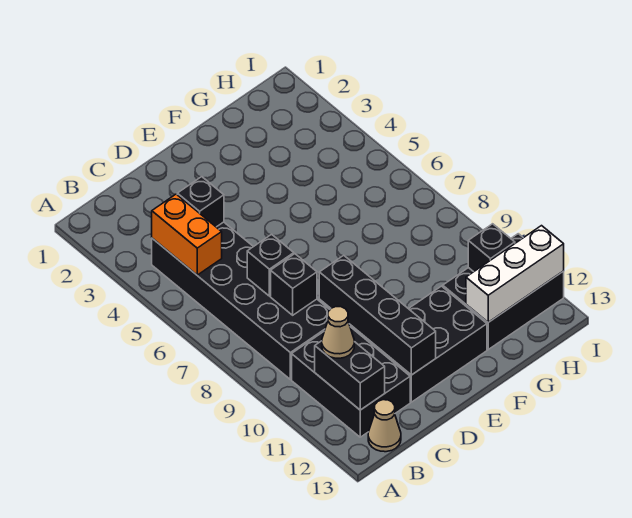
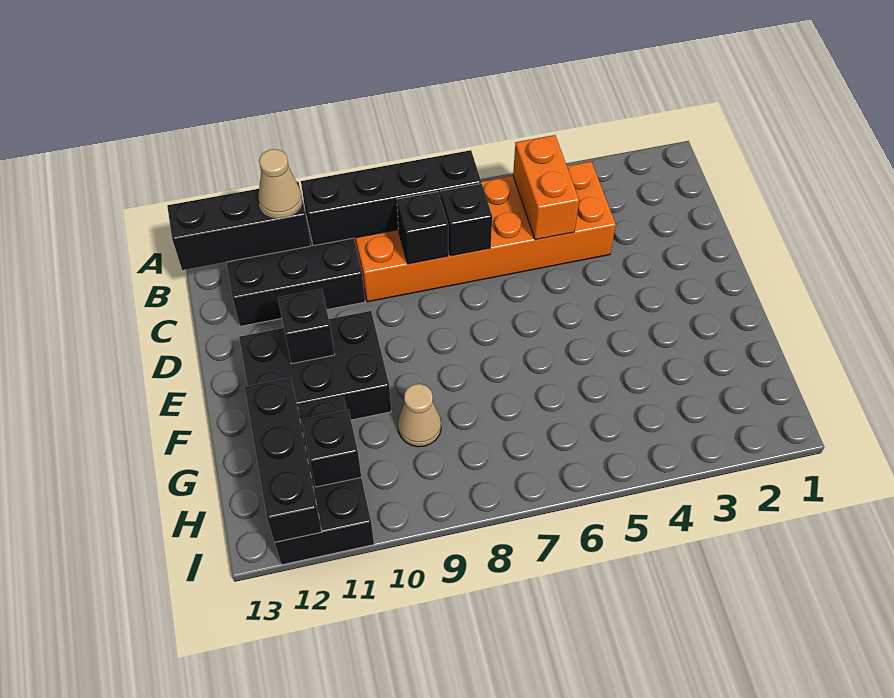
black 2x6 brick [152,222,330,379] -> orange 2x6 brick [354,161,616,302]
orange 1x2 brick [152,194,222,275] -> orange 1x2 brick turned to [513,135,579,240]
black 1x2 brick [315,341,385,410] -> black 1x3 brick [167,182,311,270]
tan 1x1 cone [368,400,401,452] -> tan 1x1 cone moved to [398,384,441,447]
black 1x1 brick [177,177,224,227] -> black 1x1 brick moved to [278,289,335,364]
black 1x4 brick [319,255,436,375] -> black 1x4 brick moved to [301,150,481,246]
black 2x3 brick [366,286,487,402] -> black 2x3 brick turned to [239,311,391,420]
white 1x3 brick [466,226,564,322] -> black 1x3 brick [245,378,322,542]

